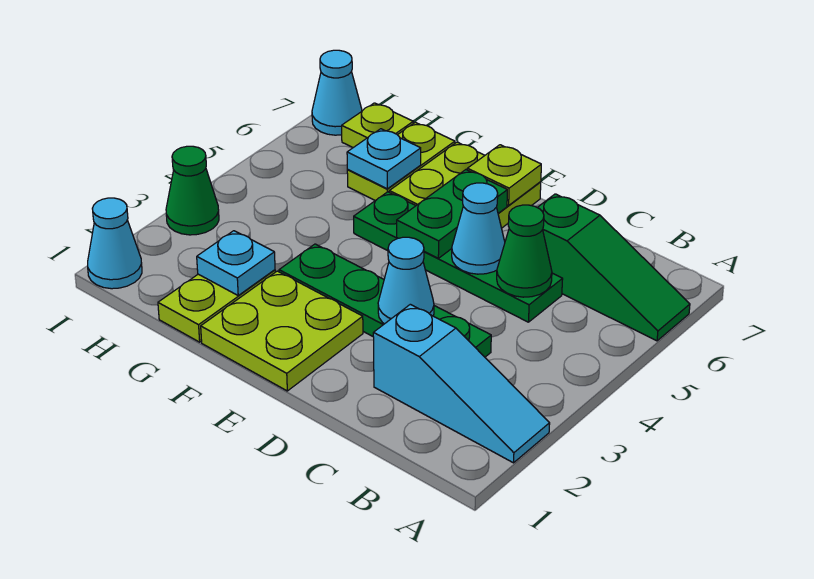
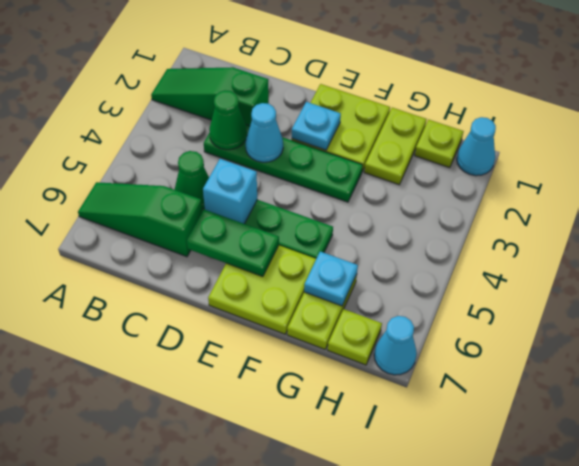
cyan 1x3 slope [373,304,550,463] -> green 1x3 slope [151,67,269,126]
cyan 1x1 cone [452,183,505,274] -> cyan 1x1 brick [203,159,257,224]
green 1x2 plate [397,170,507,258] -> green 1x2 plate turned to [187,210,279,277]
lime 1x1 plate [467,145,541,205] -> lime 1x1 plate moved to [415,120,464,168]
cyan 1x1 plate [197,231,275,295] -> cyan 1x1 plate moved to [292,102,341,150]
green 1x1 cone [166,146,219,235] -> green 1x1 cone moved to [209,90,247,150]

